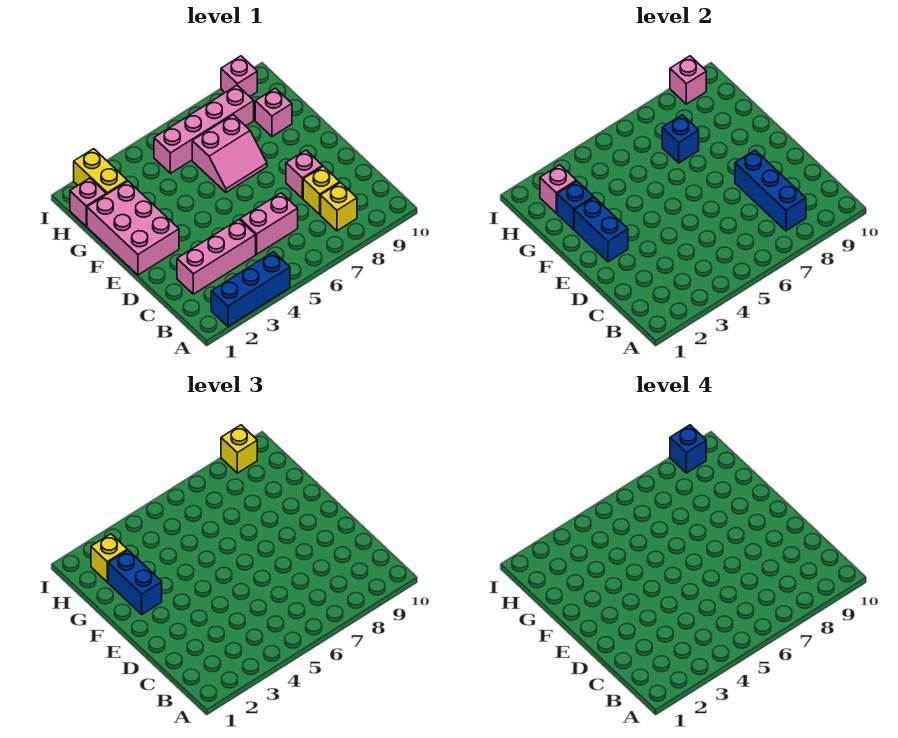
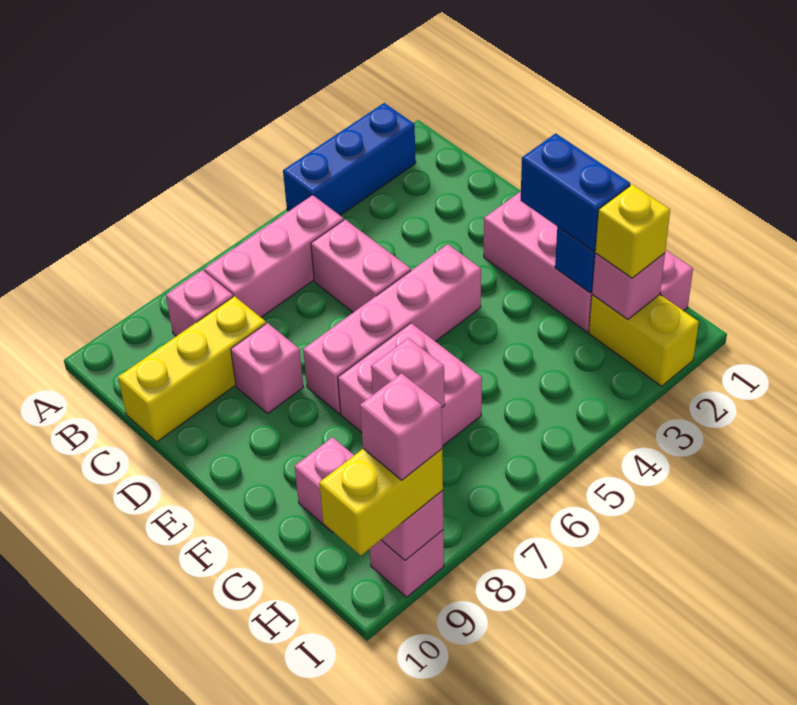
yellow 1x1 brick [321,183,357,231] -> pink 1x1 brick [166,270,233,336]
blue 1x3 brick [735,150,806,231] -> none
pink 1x3 brick [177,220,256,294] -> pink 1x3 brick moved to [204,195,344,317]
pink 1x2 brick [240,193,298,254] -> pink 1x2 brick turned to [311,220,411,312]
yellow 1x1 brick [303,166,340,214] -> yellow 1x3 brick [118,296,266,442]
blue 1x2 brick [574,197,628,262] -> none
pink 2x2 slope [192,115,267,192] -> pink 2x2 brick [338,323,482,446]
blue 1x1 brick [662,115,699,163] -> pink 1x1 brick [371,338,445,407]
pink 1x4 brick [154,85,254,173] -> pink 1x4 brick moved to [303,244,481,414]
yellow 1x1 brick [221,425,257,473] -> yellow 1x2 brick [319,449,443,556]
blue 1x1 brick [670,425,706,473] -> pink 1x1 brick [360,373,442,480]

